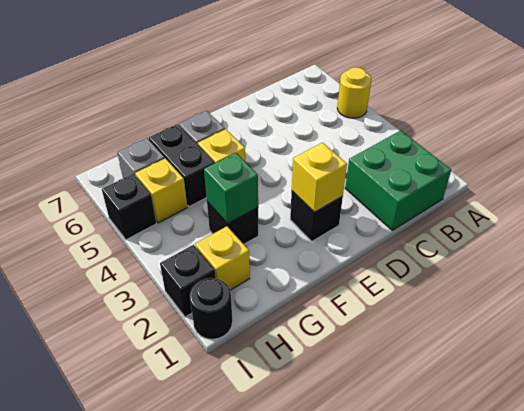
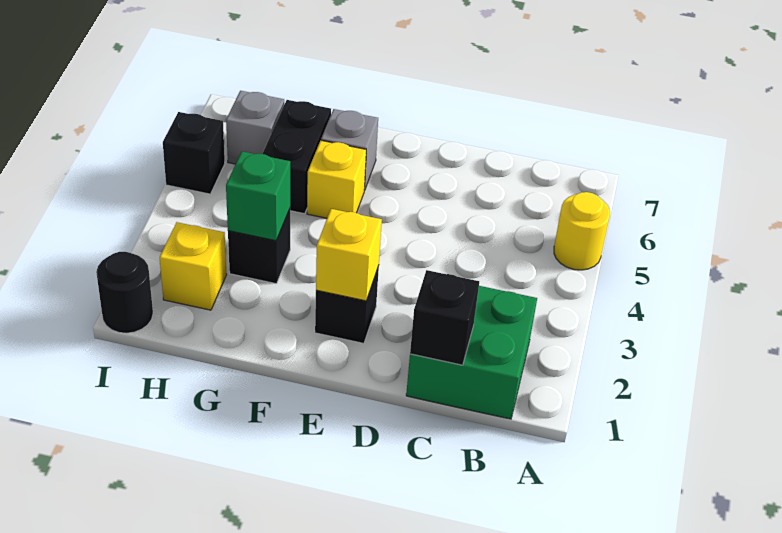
yellow 1x1 brick [135,158,187,223] -> none
black 1x1 brick [160,245,216,317] -> black 1x1 brick moved to [410,270,479,365]

